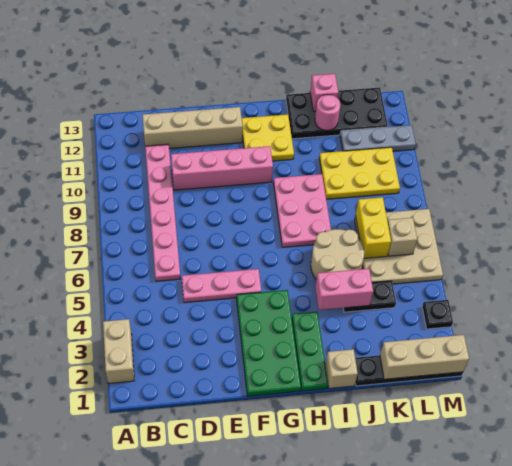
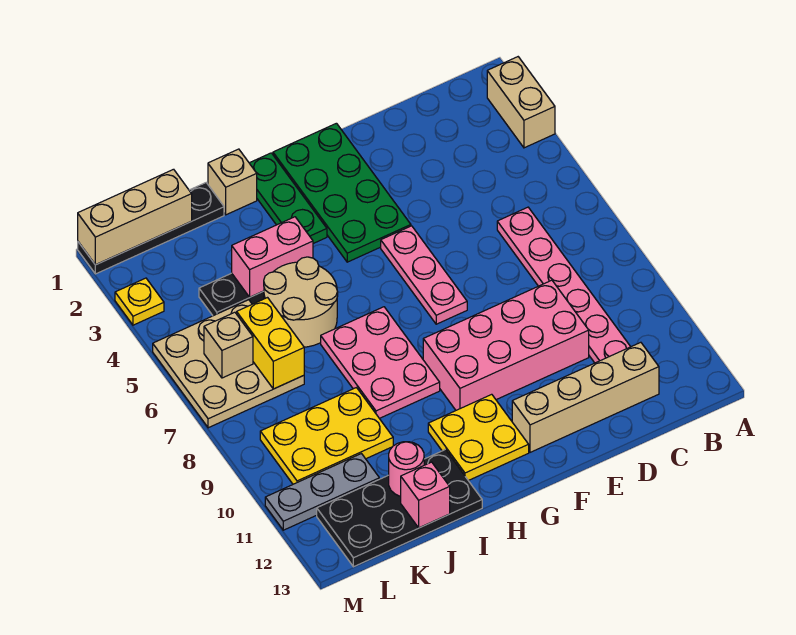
pink 1x3 plate [182,269,261,302] -> pink 1x3 plate turned to [381,226,467,324]
pink 1x4 brick [171,146,273,190] -> pink 2x4 brick [423,280,589,410]
black 1x1 plate [422,300,453,329] -> yellow 1x1 plate [115,278,164,325]

